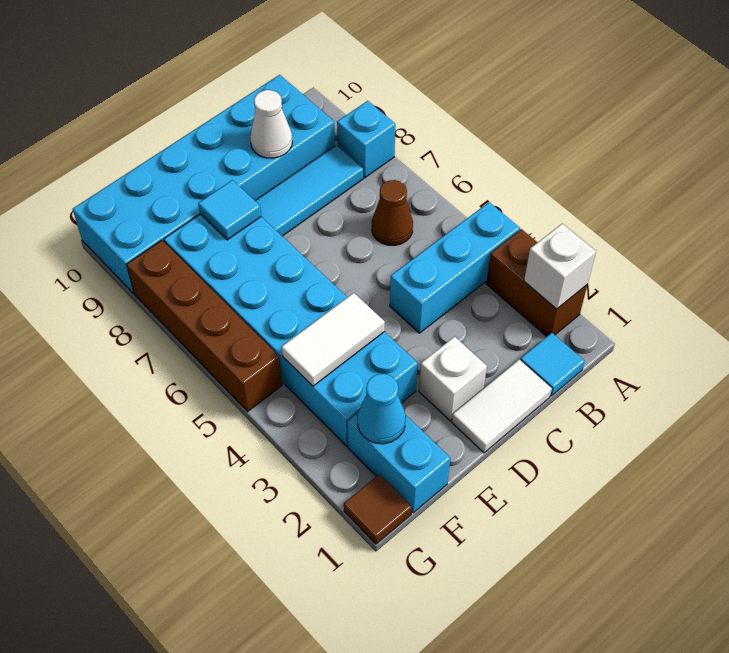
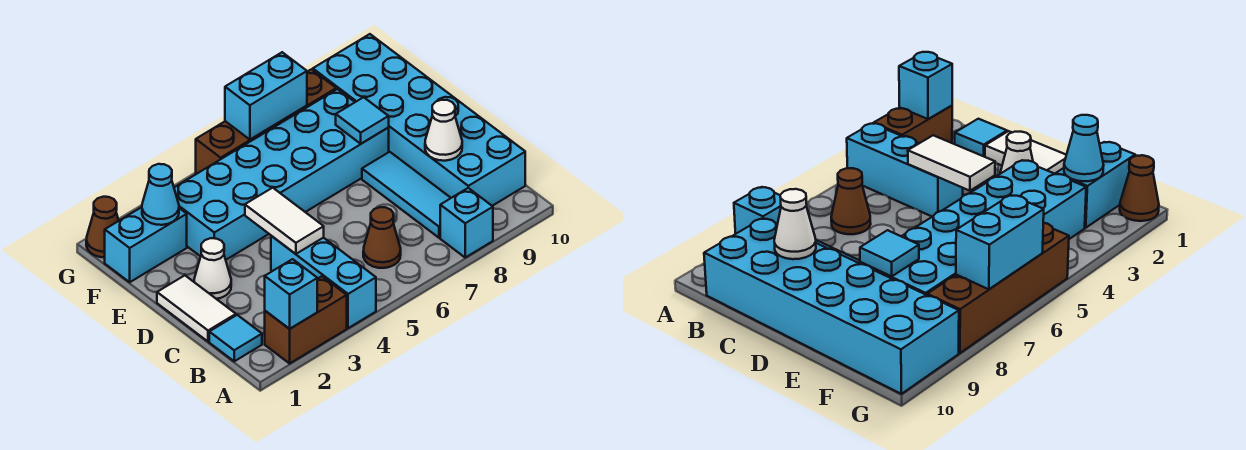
white 1x1 brick [524,224,596,309] -> cyan 1x1 brick [265,259,317,329]
white 1x1 brick [419,337,487,421] -> white 1x1 cone [194,238,231,299]
white 1x2 tile [282,293,385,386] -> white 1x2 tile moved to [245,188,324,254]
brown 1x1 tile [344,474,412,544] -> brown 1x1 cone [86,197,119,257]
none -> cyan 1x2 brick [225,52,307,140]

